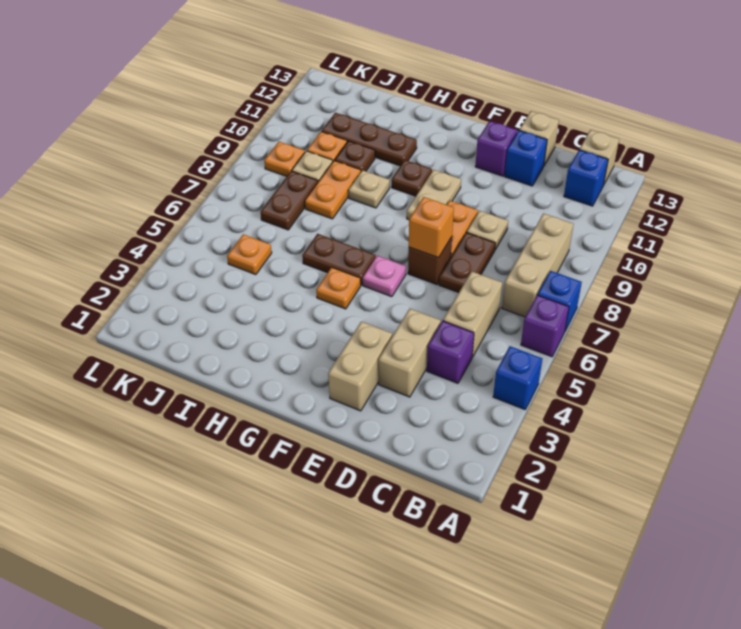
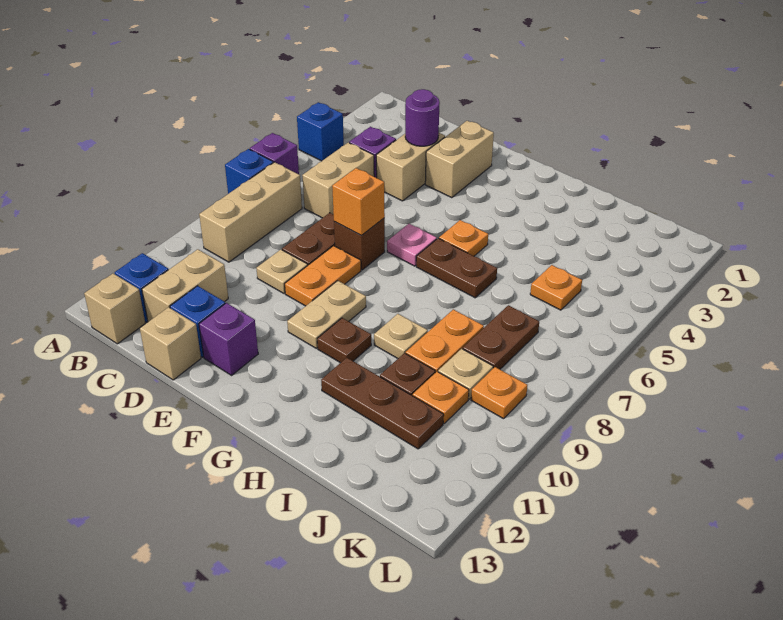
none -> tan 1x2 brick [142,249,228,322]
none -> purple 1x1 round brick [405,89,440,146]

